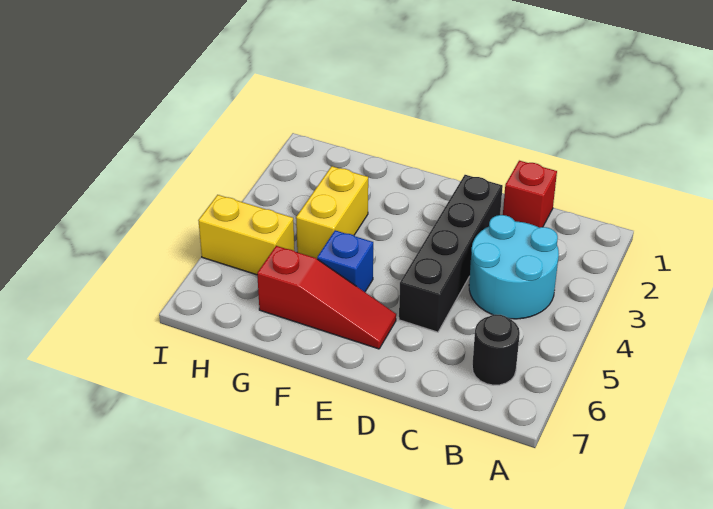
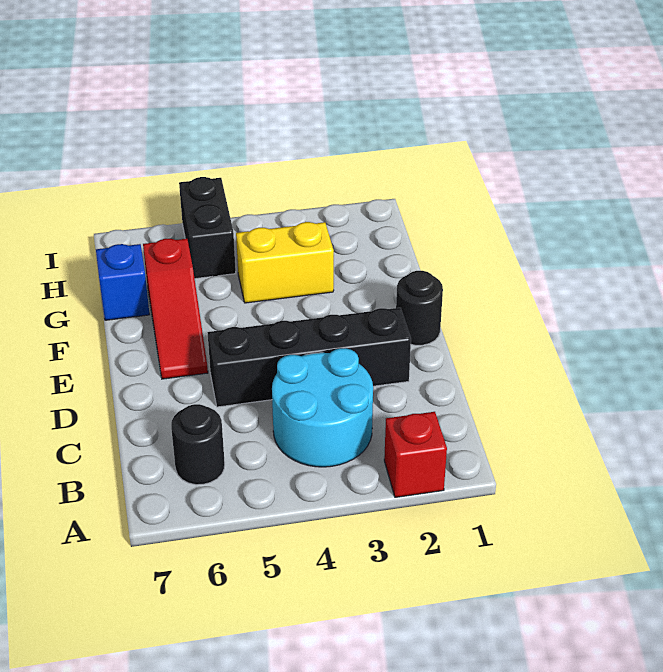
red 1x1 brick [503,161,557,228] -> red 1x1 brick moved to [384,412,447,497]
none -> black 1x1 round brick [396,271,443,345]
blue 1x1 brick [317,230,373,292] -> blue 1x1 brick moved to [96,244,150,320]
yellow 1x2 brick [198,195,295,275] -> black 1x2 brick [179,177,236,279]

